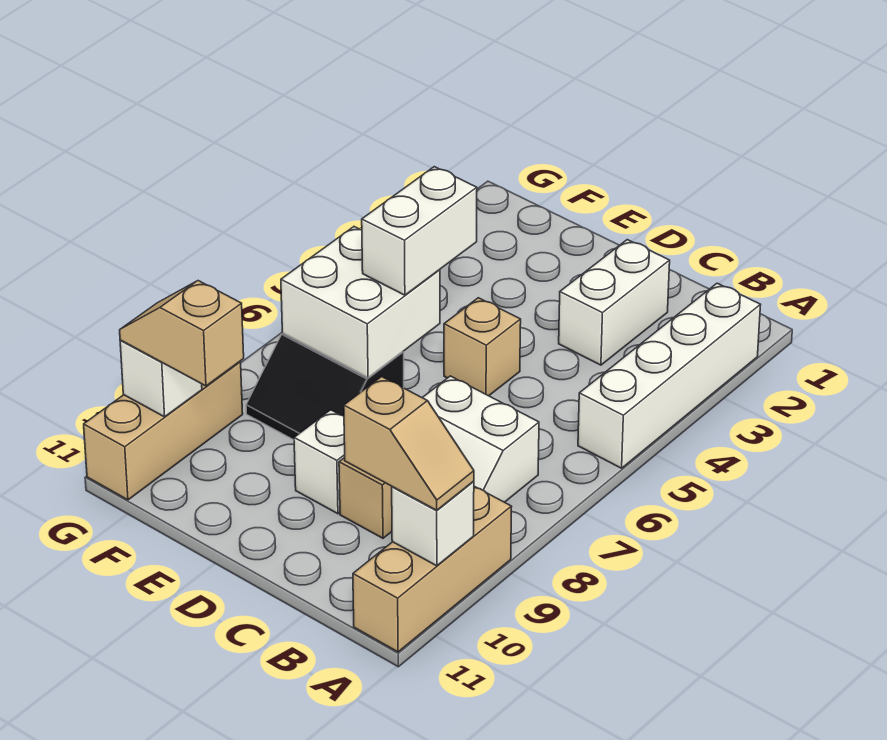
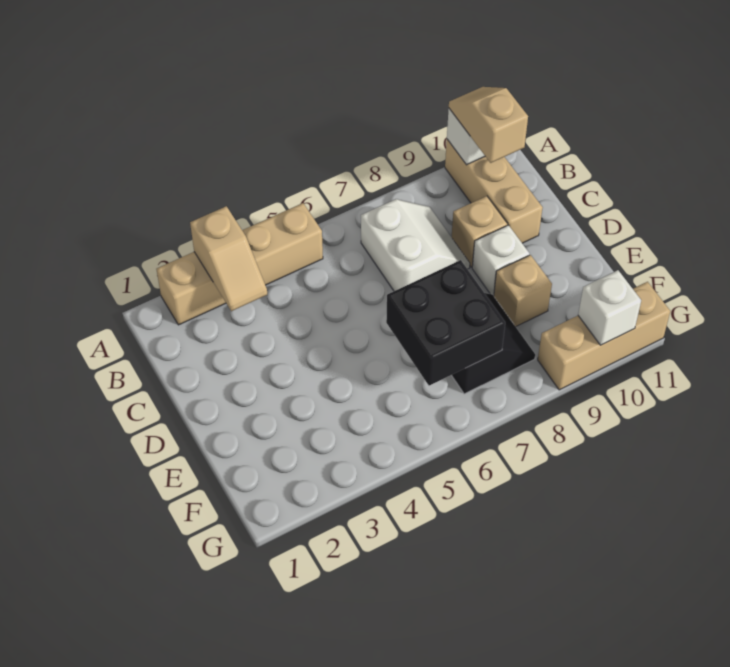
white 1x4 brick [578,283,760,468] -> tan 1x4 brick [157,203,323,325]
tan 1x3 brick [353,486,512,652] -> tan 1x3 brick turned to [445,139,543,243]
white 1x2 brick [559,240,670,365] -> none
tan 1x1 brick [444,298,521,396] -> tan 1x1 brick moved to [494,255,552,327]
white 1x2 brick [362,167,477,295] -> none
white 2x2 brick [281,227,440,378] -> black 2x2 brick [386,260,505,386]
tan 1x2 slope [120,281,244,386] -> tan 1x2 slope moved to [190,206,267,311]

